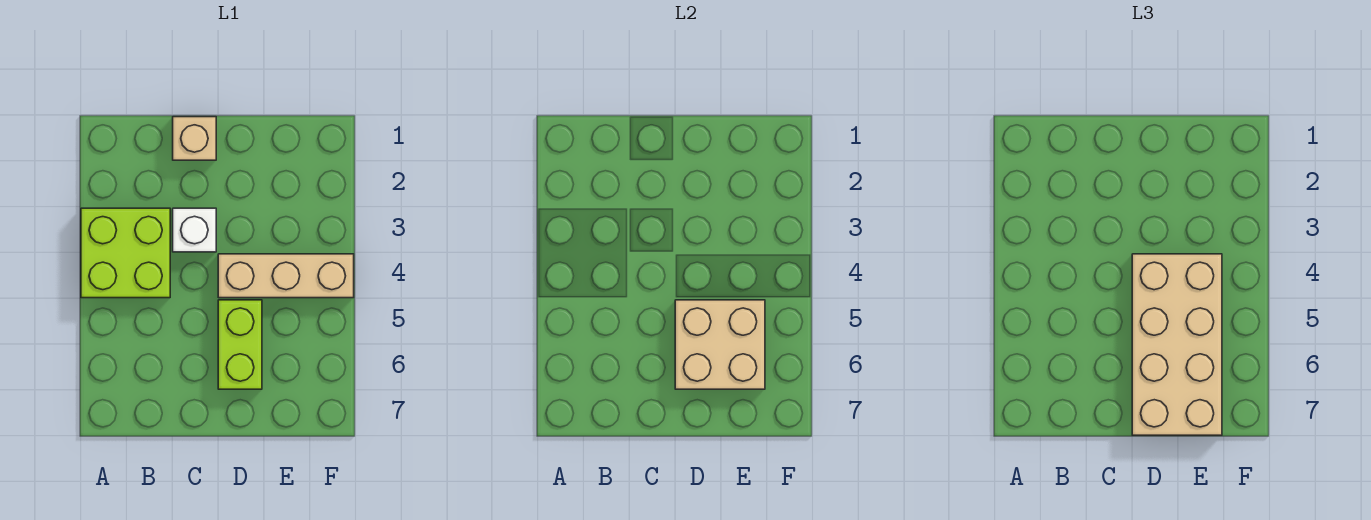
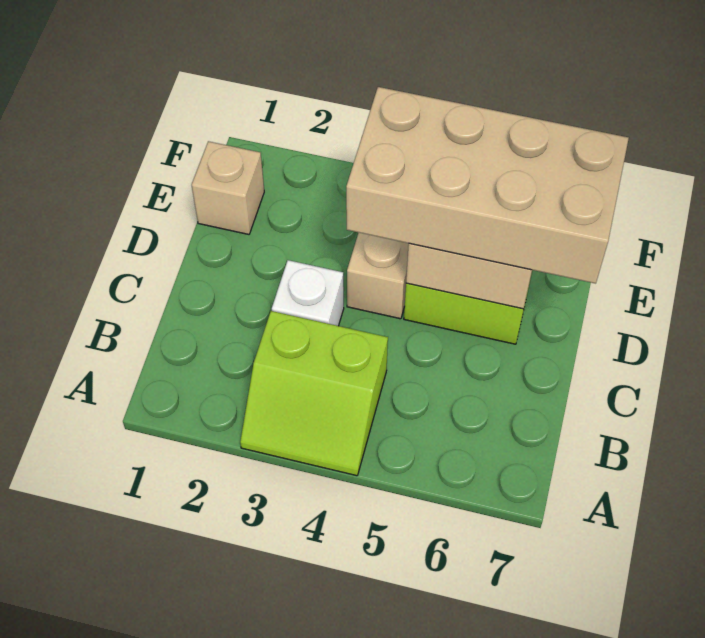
lime 2x2 brick [81,208,170,298] -> lime 2x2 slope [240,311,388,476]
tan 1x1 brick [173,117,216,160] -> tan 1x1 brick moved to [192,141,264,234]

